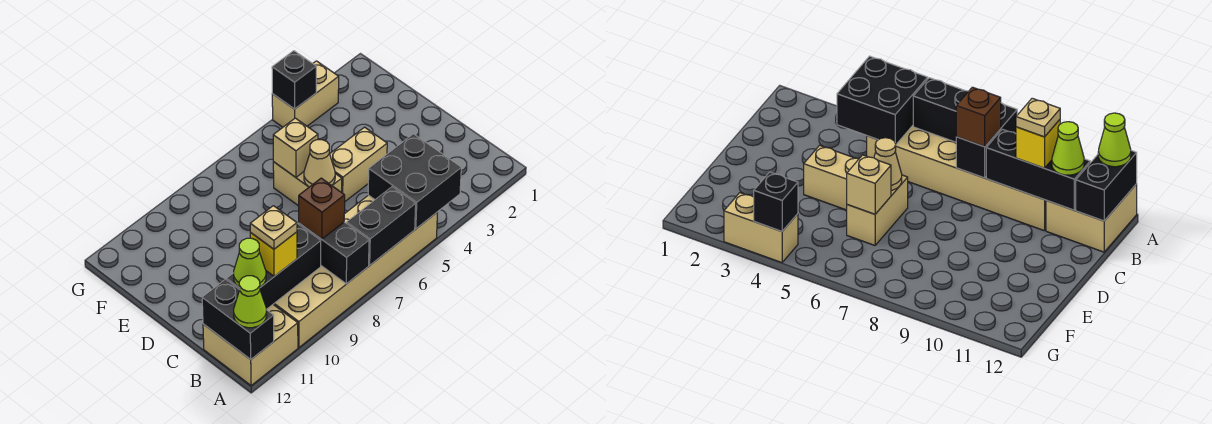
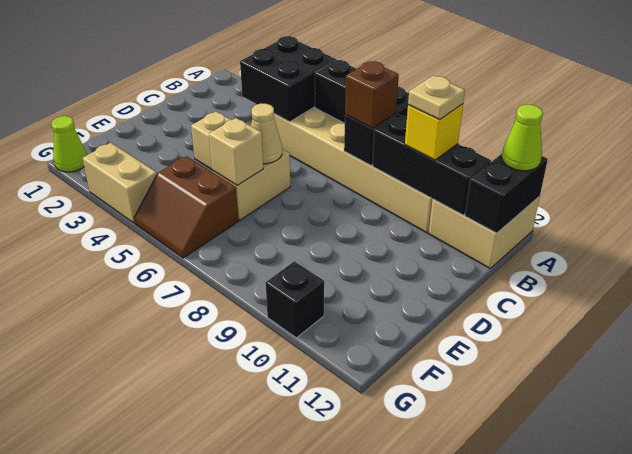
lime 1x1 cone [234,238,266,287] -> lime 1x1 cone moved to [51,116,87,172]
none -> brown 2x2 slope [134,156,239,258]
black 1x1 brick [272,51,316,109] -> black 1x1 brick moved to [266,261,324,338]

